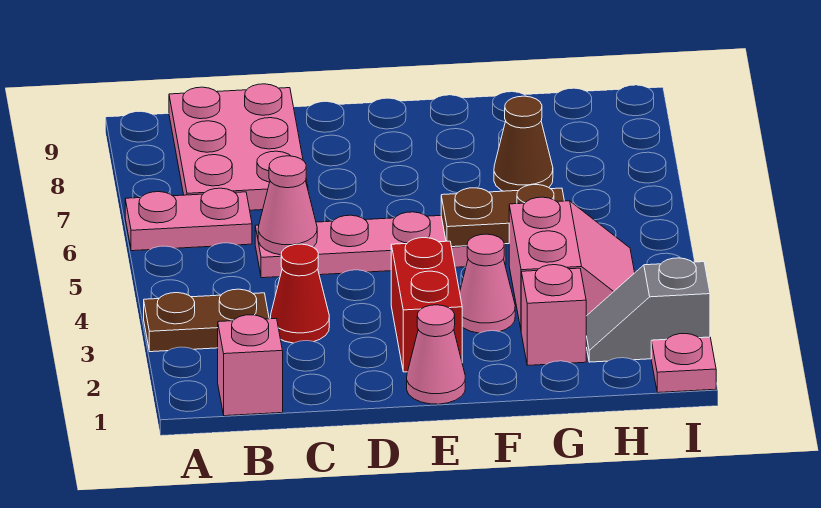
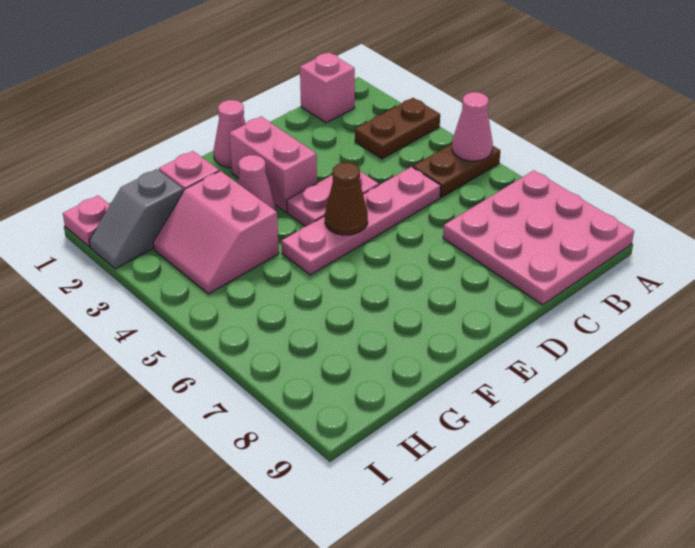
pink 1x2 plate [125,188,252,251] -> pink 1x2 plate moved to [287,171,379,227]
pink 2x3 plate [169,84,308,210] -> pink 3x3 plate [443,170,634,305]
red 1x1 cone [270,244,329,343] -> none
pink 1x1 cone [258,156,317,255] -> pink 1x1 cone moved to [452,92,493,161]
red 1x2 brick [391,238,462,372] -> pink 1x2 brick [229,117,317,212]
brown 1x2 plate [441,185,564,247] -> brown 1x2 plate moved to [413,144,501,197]
brown 1x1 cone [494,96,553,191] -> brown 1x1 cone moved to [325,163,368,235]
grey 1x2 slope [586,258,710,362] -> grey 1x2 slope turned to [89,169,183,269]

